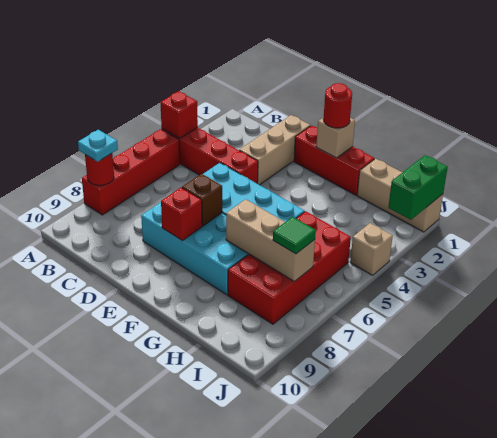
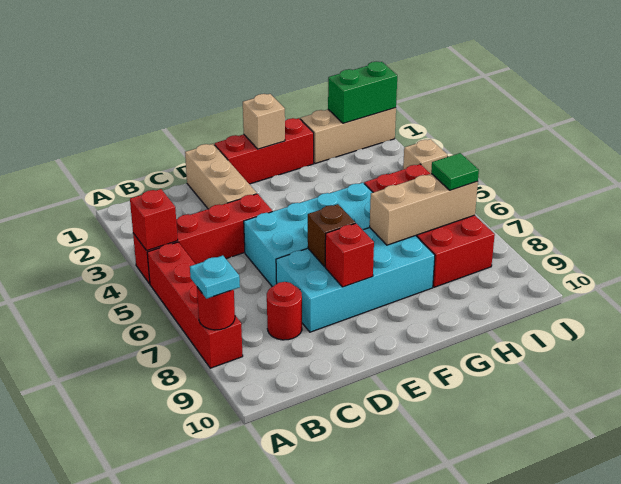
red 1x1 round brick [323,83,352,128] -> red 1x1 round brick moved to [267,282,302,340]
green 1x2 brick [388,155,448,220] -> green 1x2 brick turned to [328,61,397,123]

